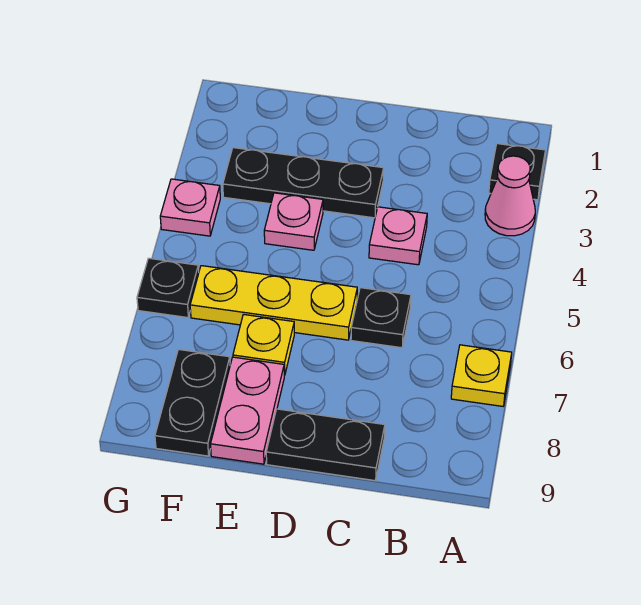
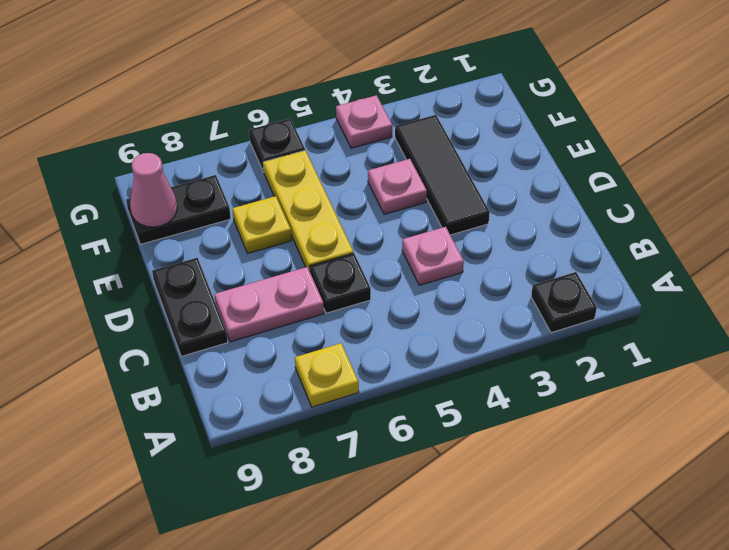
pink 1x1 cone [485,156,535,236] -> pink 1x1 cone moved to [130,153,177,227]
black 1x3 plate [223,148,384,218] -> black 1x3 tile [395,115,490,235]
pink 1x2 plate [211,357,284,464] -> pink 1x2 plate moved to [215,267,324,342]

